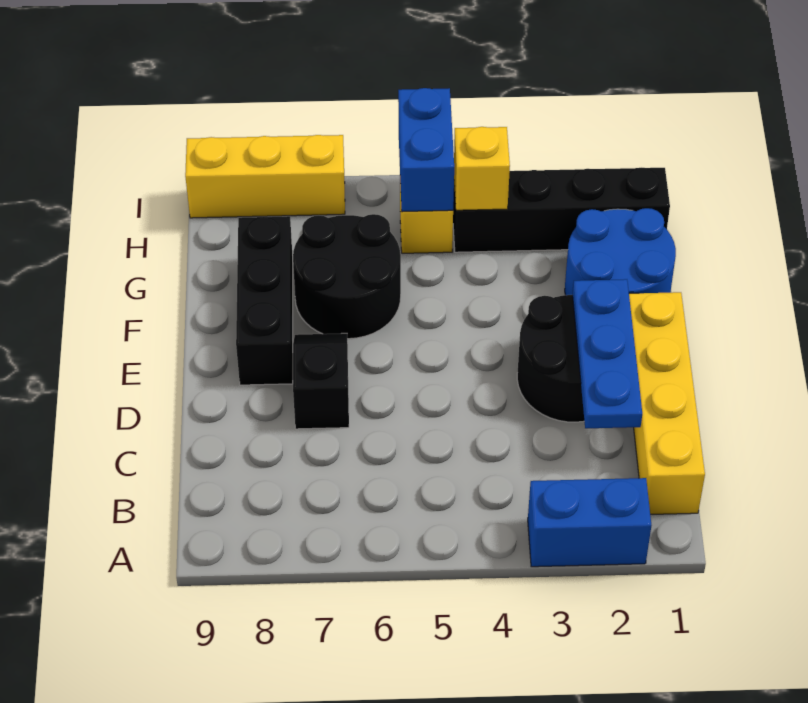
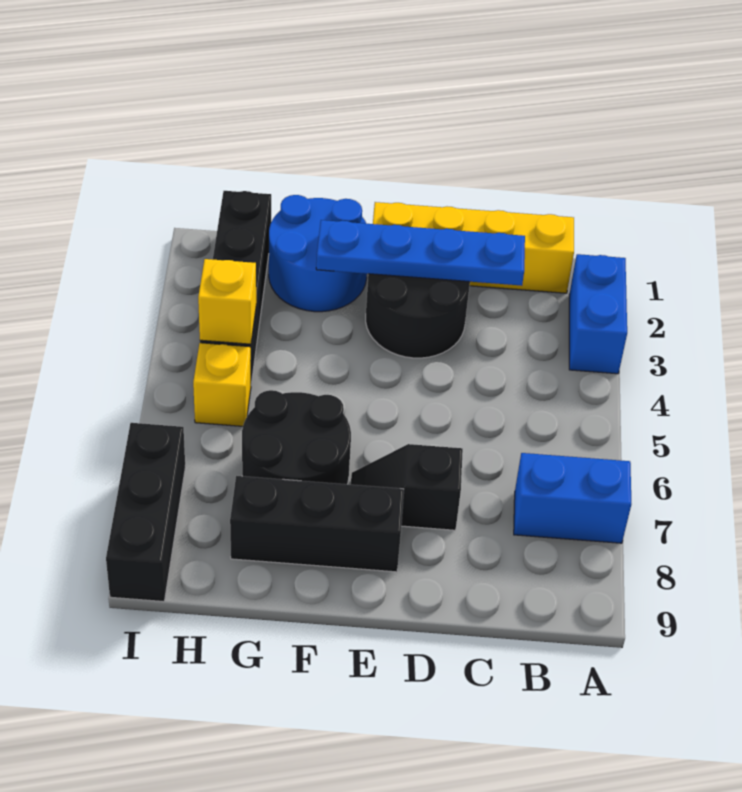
blue 1x3 plate [573,279,642,428] -> blue 1x4 plate [316,220,525,286]
blue 1x2 brick [398,88,454,212] -> blue 1x2 brick moved to [514,453,631,543]
yellow 1x3 brick [185,135,345,218] -> black 1x3 brick [106,423,185,602]

